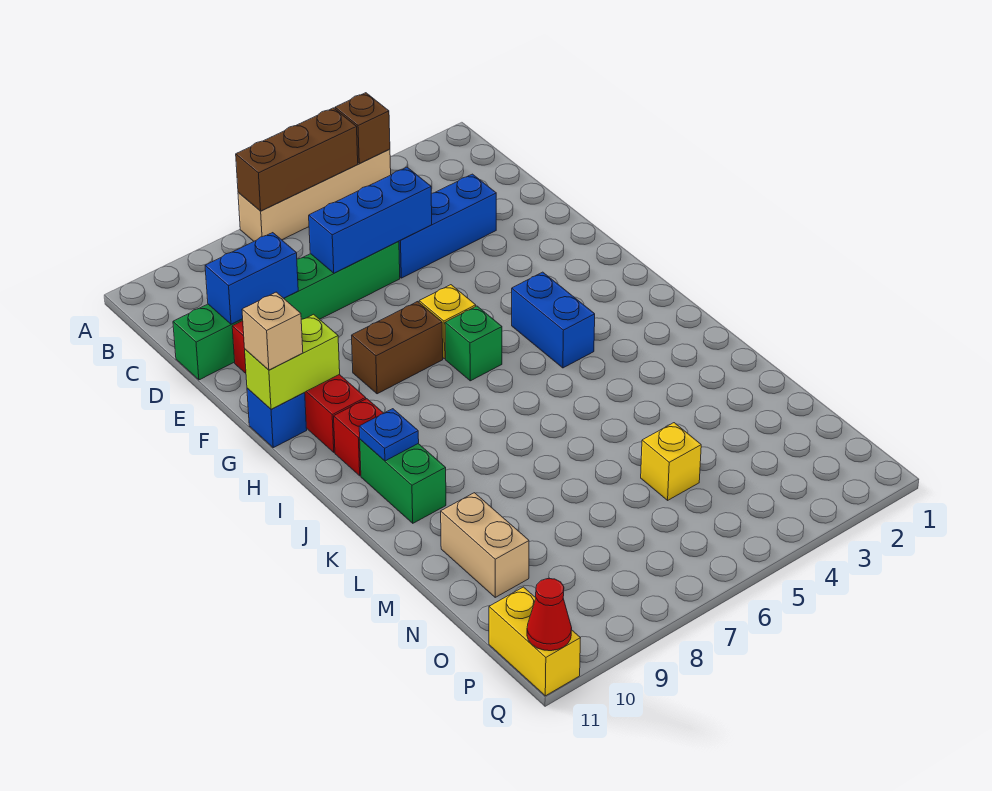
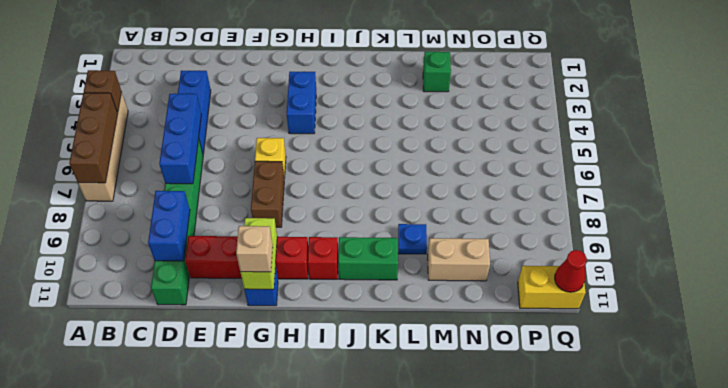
blue 1x2 brick [512,272,595,368] -> blue 1x2 brick turned to [287,72,316,134]
green 1x1 brick [445,306,502,381] -> green 1x1 brick moved to [423,52,451,92]
blue 1x1 plate [359,409,419,461] -> blue 1x1 plate moved to [398,224,427,254]
yellow 1x1 brick [641,423,701,500] -> none

